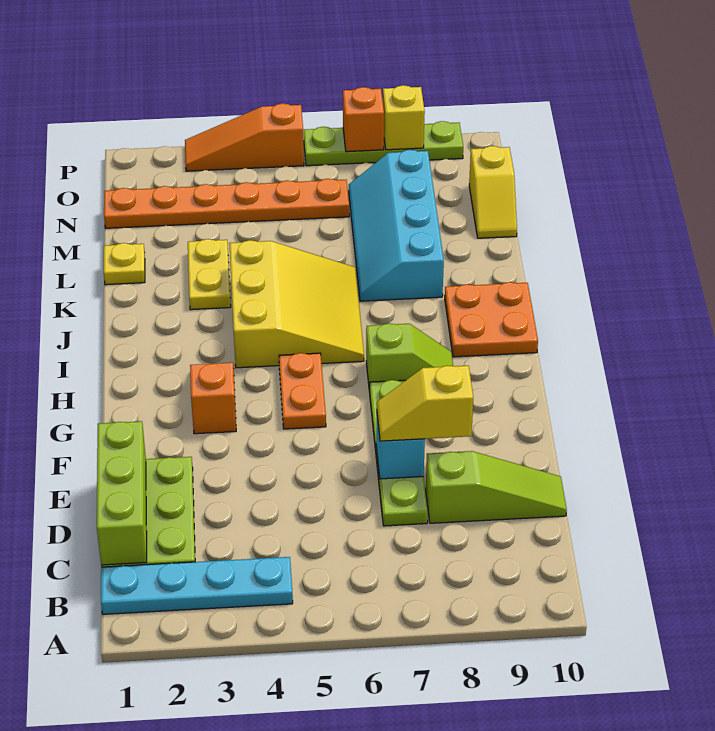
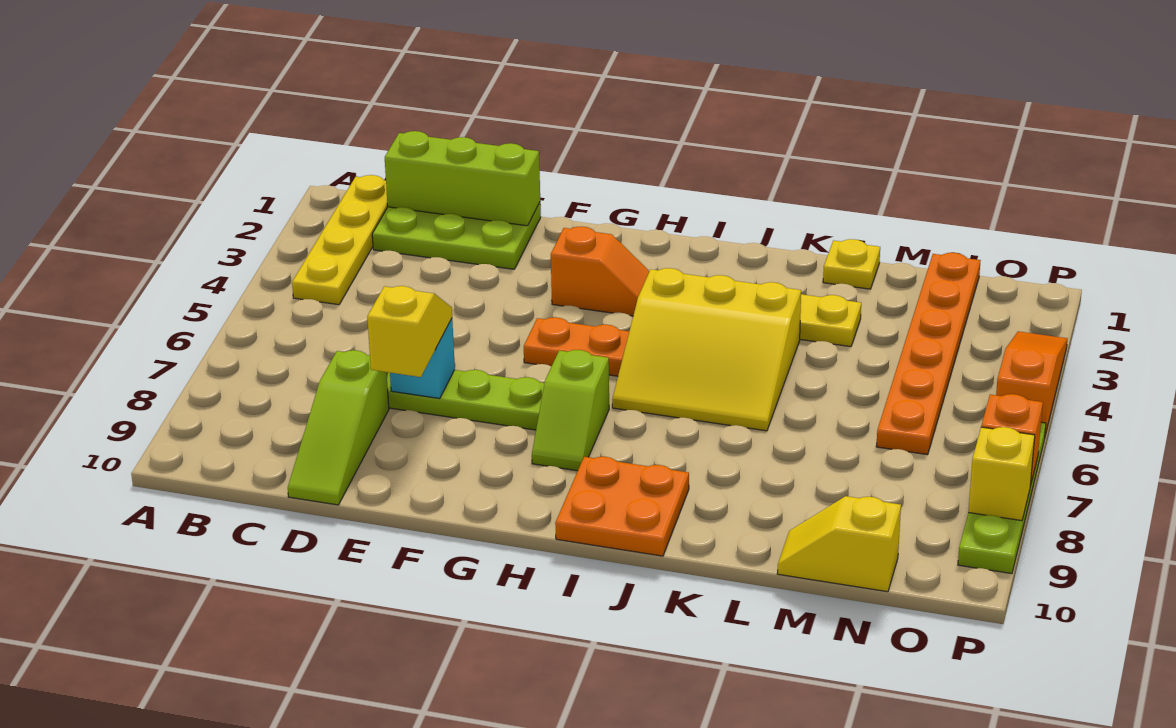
cyan 1x4 plate [101,557,293,614] -> yellow 1x4 plate [292,175,388,305]
cyan 2x4 slope [349,150,444,301] -> none

